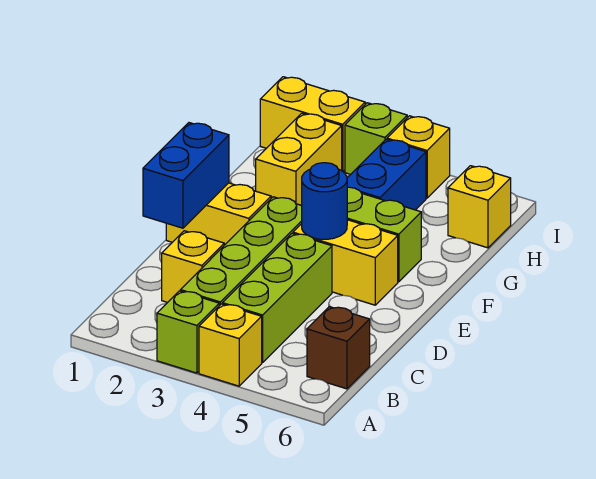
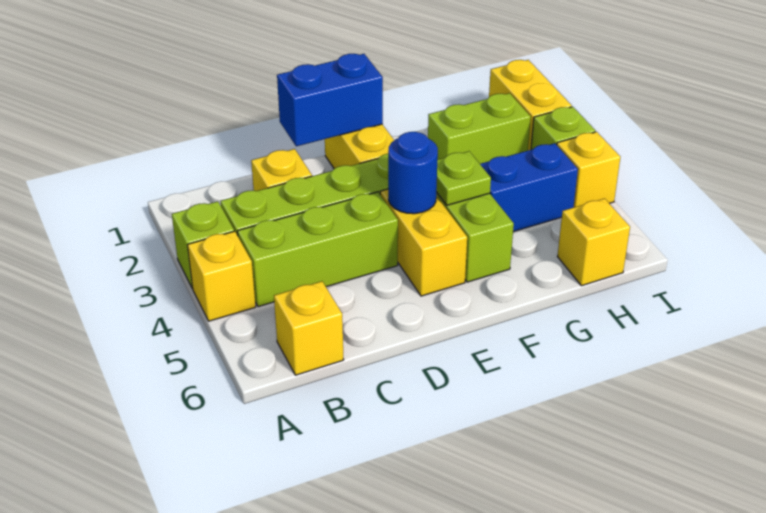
brown 1x1 brick [307,307,370,389] -> yellow 1x1 brick [274,281,344,375]
none -> lime 1x1 plate [436,151,491,205]
yellow 1x2 brick [256,113,342,205] -> lime 1x2 brick [428,93,531,164]

